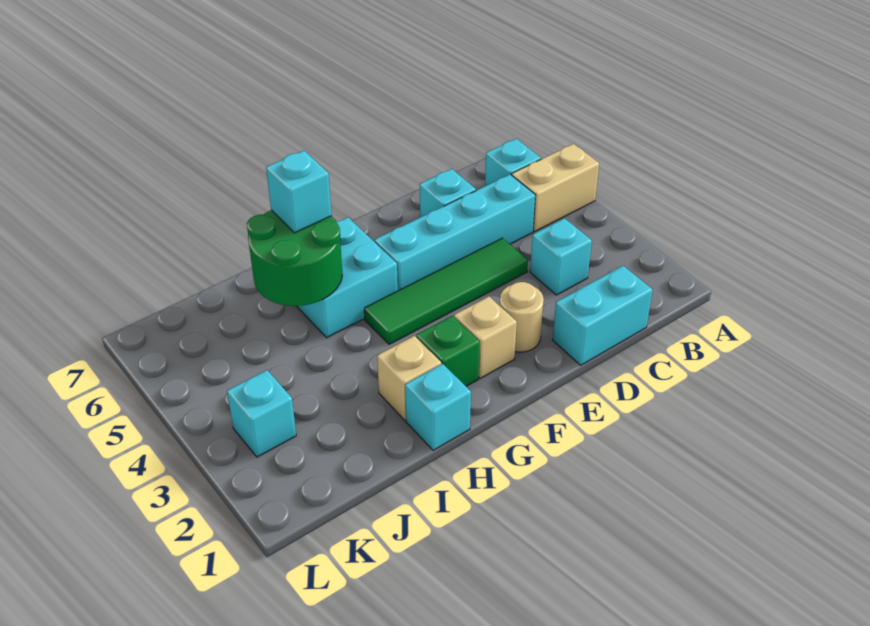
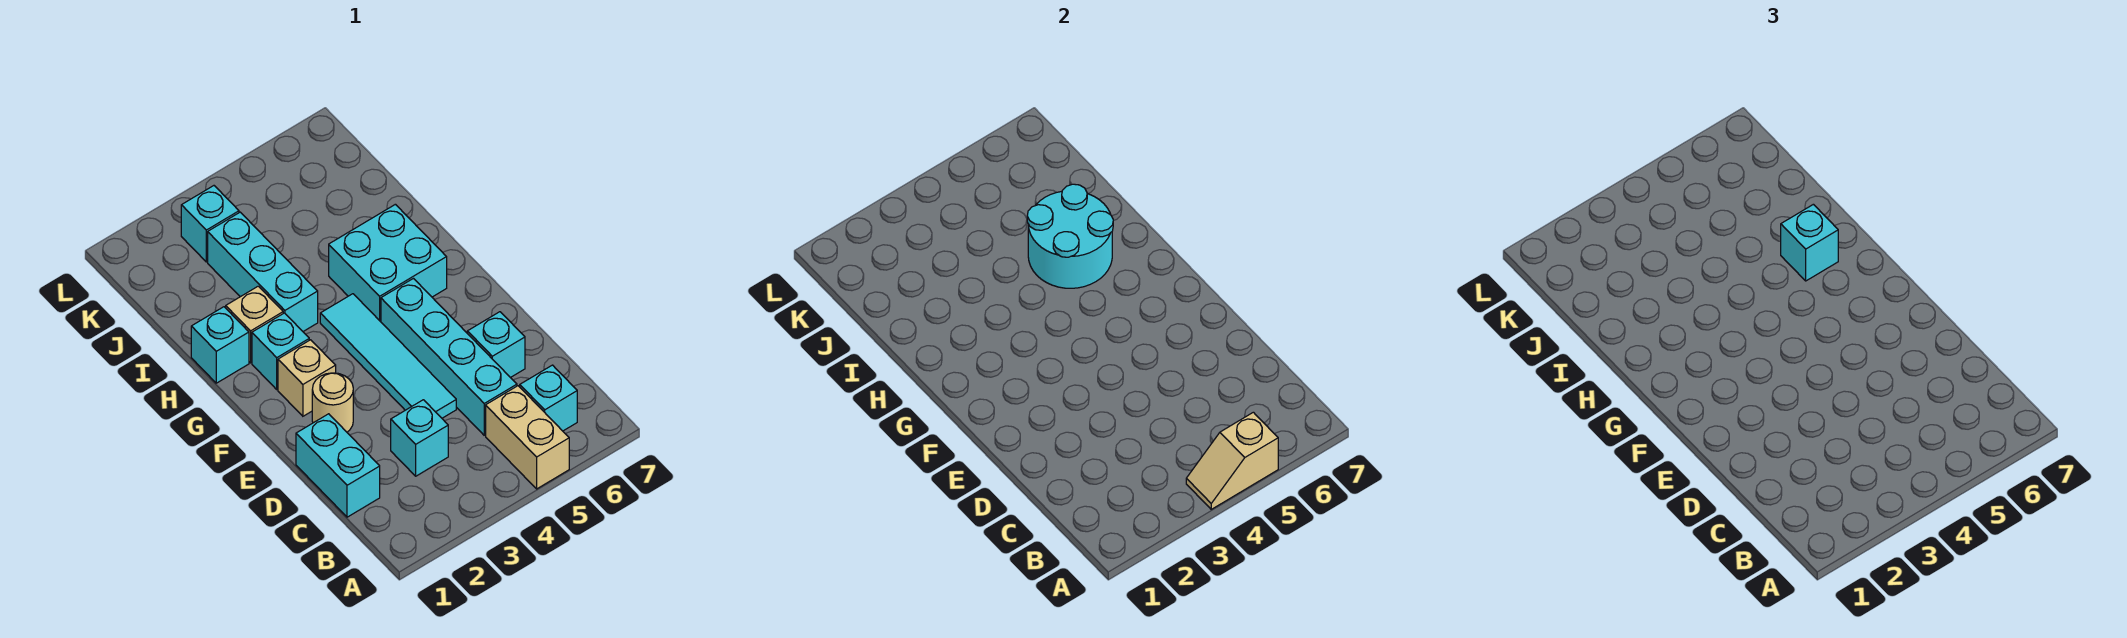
none -> tan 1x2 slope [1186,412,1278,509]
green 1x4 tile [364,238,528,344] -> cyan 1x4 tile [320,294,456,418]
green 1x1 brick [416,316,480,386] -> cyan 1x1 brick [252,313,309,389]
none -> cyan 1x3 brick [208,212,318,331]
green 2x2 round brick [247,210,342,306] -> cyan 2x2 round brick [1027,184,1113,288]

